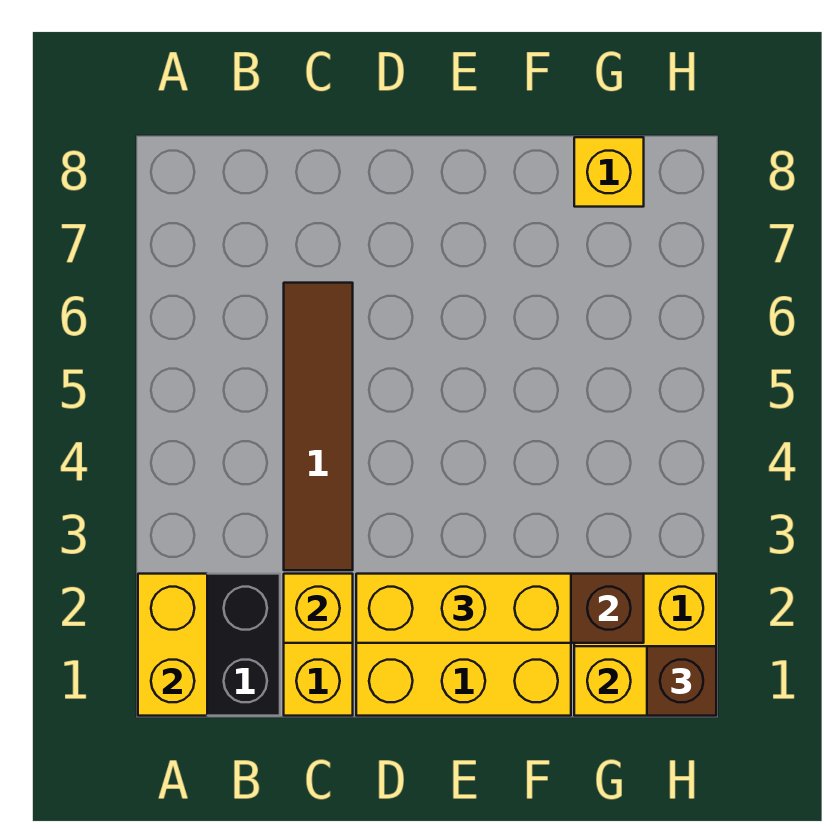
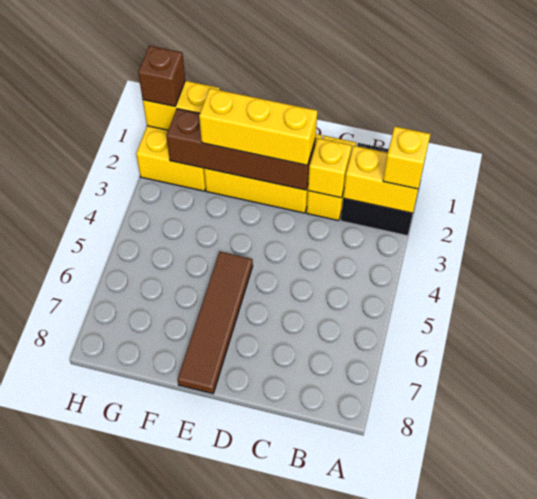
yellow 1x2 brick [138,574,207,716] -> yellow 1x2 brick turned to [343,146,418,213]
brown 1x4 tile [284,283,353,570] -> brown 1x4 tile moved to [178,252,253,394]
yellow 1x1 brick [574,137,644,207] -> yellow 1x1 brick moved to [383,127,430,189]

